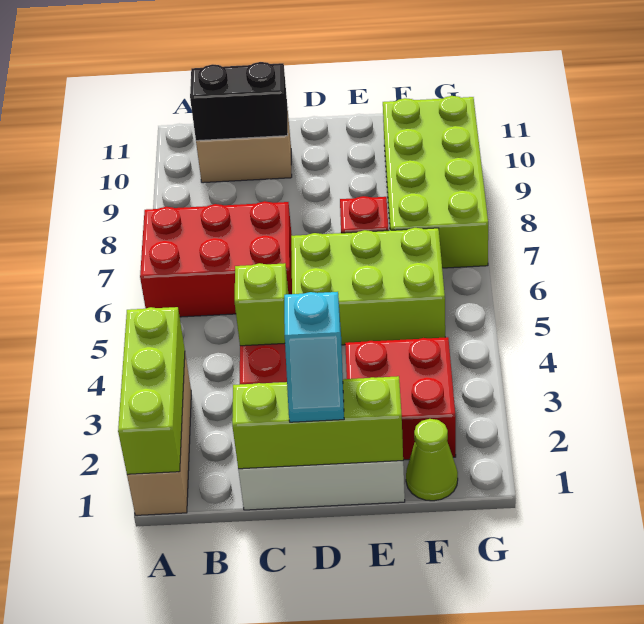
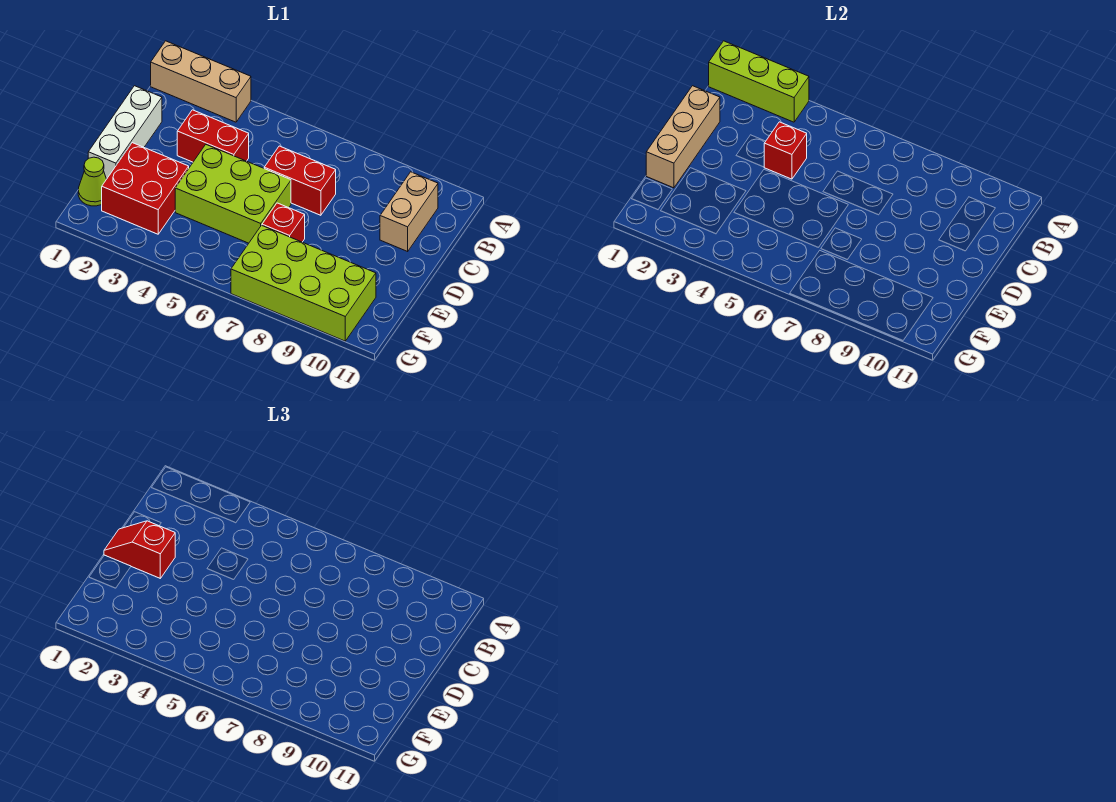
red 2x3 brick [140,201,292,317] -> red 1x2 brick [264,146,336,215]
black 1x2 brick [190,62,288,141] -> none
lime 1x3 brick [232,376,403,469] -> tan 1x3 brick [646,86,720,188]
lime 1x1 brick [235,263,288,346] -> red 1x1 brick [764,122,807,179]
cyan 1x2 slope [284,292,344,422] -> red 1x2 slope [104,521,175,578]
lime 2x3 brick [291,228,445,345] -> lime 2x3 brick turned to [175,145,291,243]

